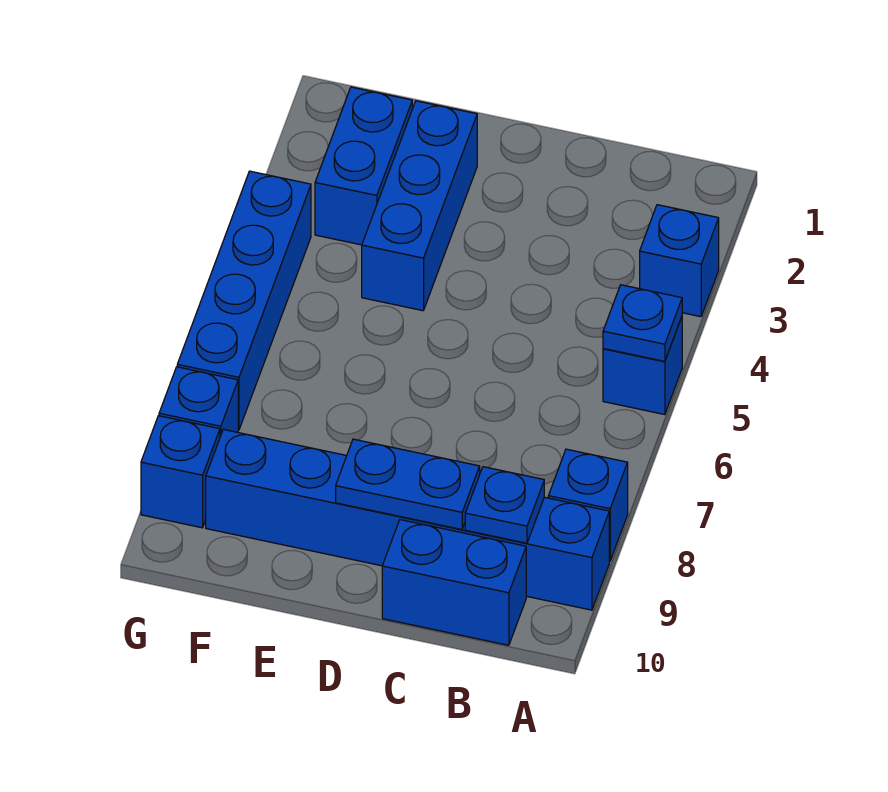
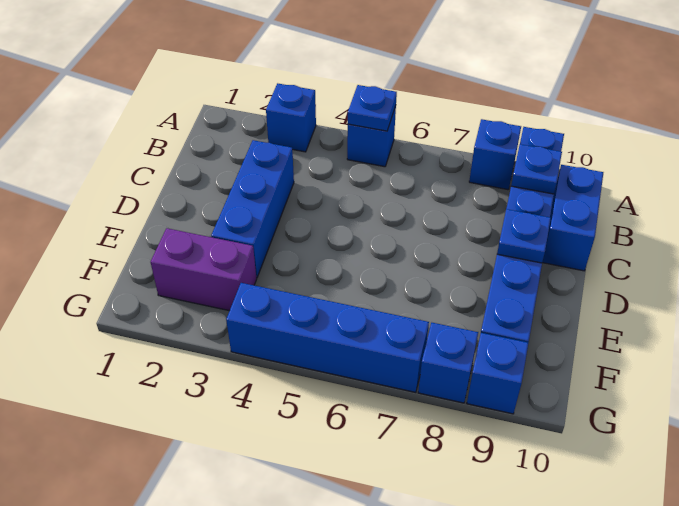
blue 1x2 plate [336,439,480,529] -> blue 1x1 plate [497,209,551,263]
blue 1x3 brick [362,101,477,311] -> blue 1x3 brick turned to [211,140,294,278]
blue 1x2 brick [315,87,412,245] -> purple 1x2 brick [151,228,257,311]

